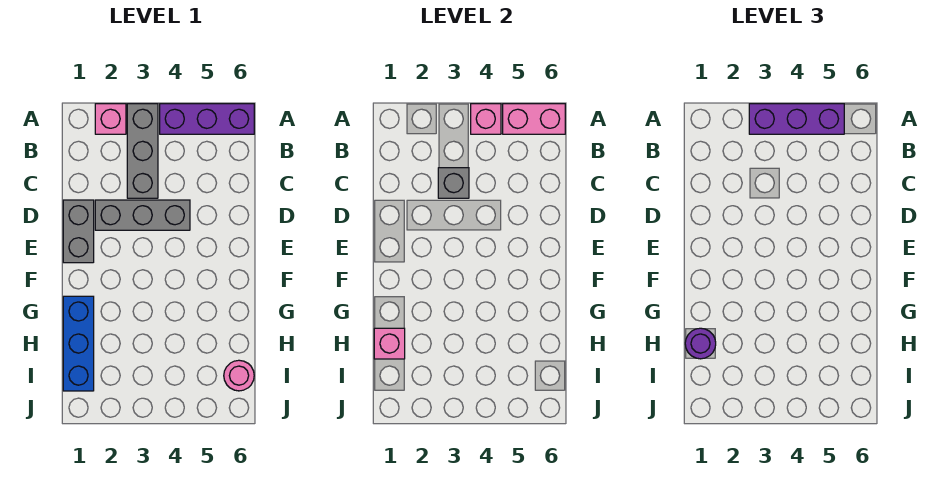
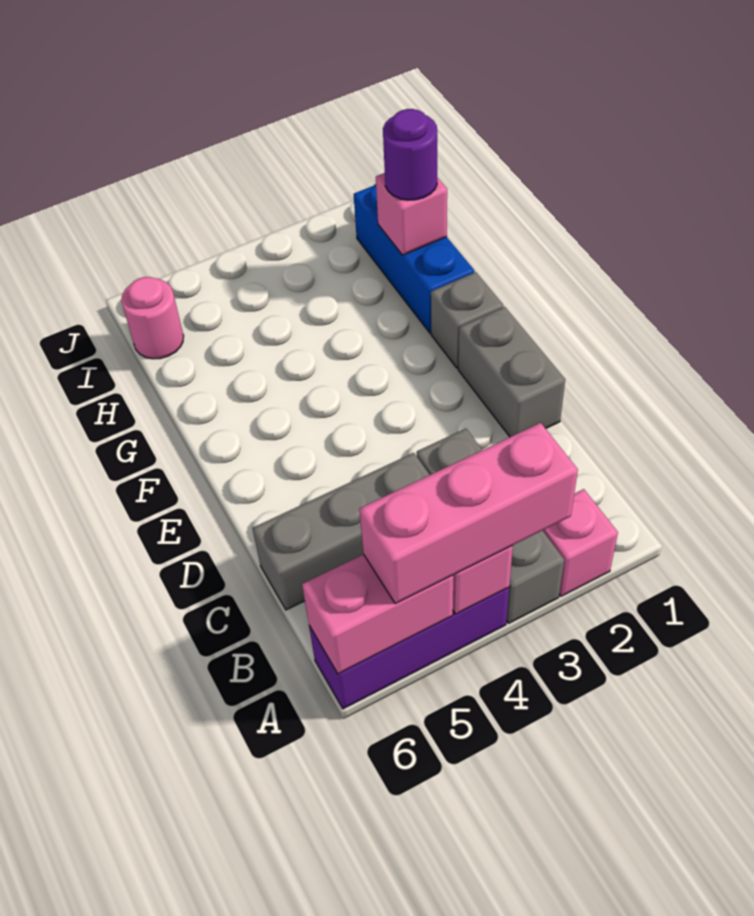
purple 1x3 brick [749,104,844,134] -> pink 1x3 brick [359,423,578,604]
grey 1x1 brick [438,168,469,198] -> grey 1x1 brick moved to [431,272,503,368]
grey 1x3 brick [95,200,190,230] -> grey 1x3 brick moved to [253,453,429,610]

